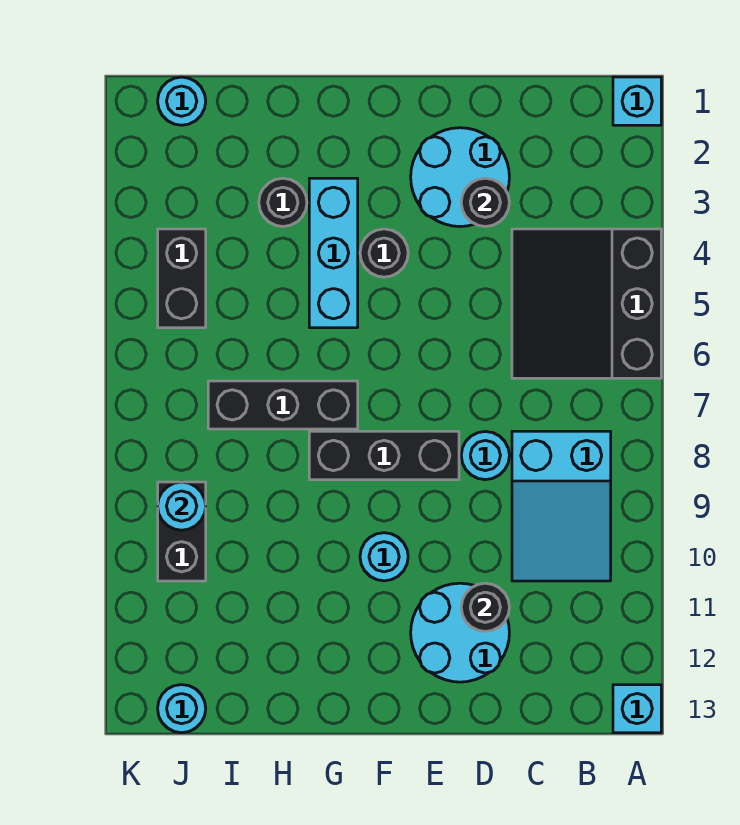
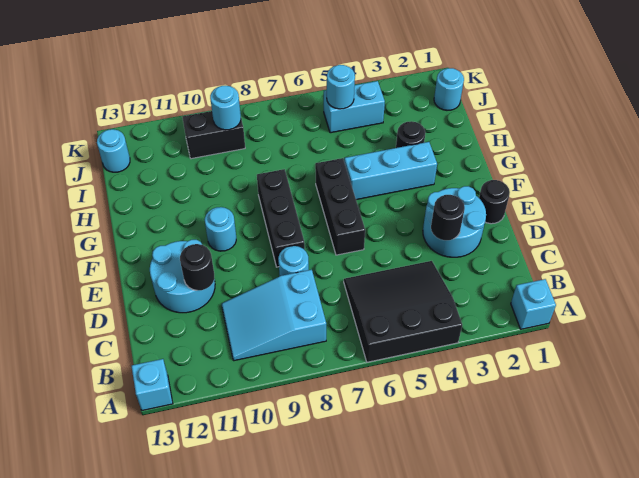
black 1x1 round brick [360,229,408,277] -> black 1x1 round brick moved to [479,180,510,224]
black 1x3 brick [208,381,358,429] -> black 1x3 brick moved to [315,158,365,255]
black 1x2 brick [158,229,206,328] -> cyan 1x2 brick [324,81,385,133]
none -> cyan 1x1 round brick [327,65,355,109]

